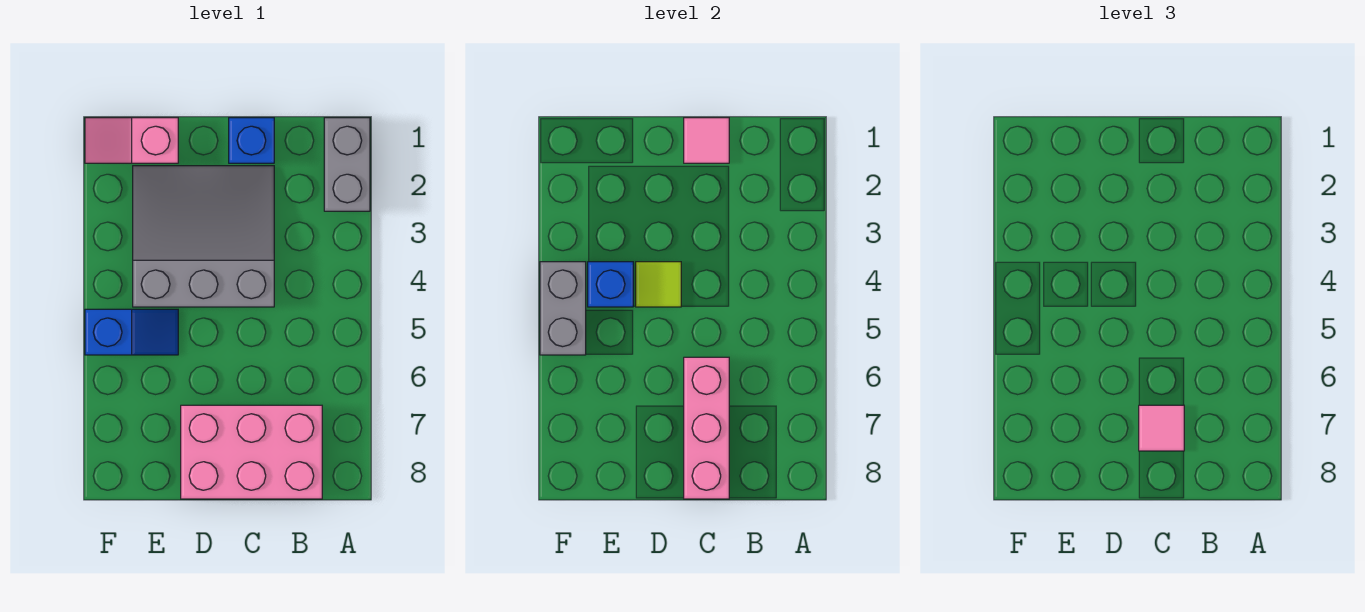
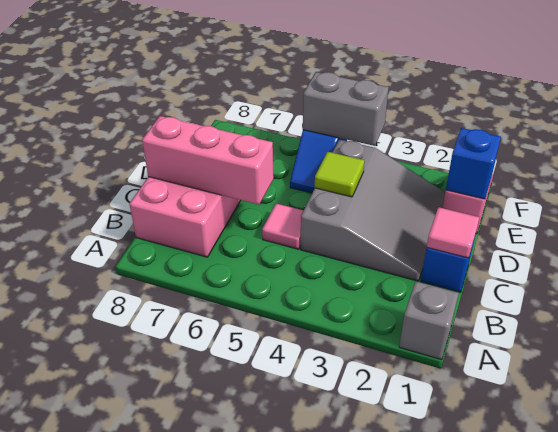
grey 1x2 brick [324,118,370,211] -> grey 1x1 brick [399,281,459,360]
pink 1x1 tile [1139,405,1184,451] -> pink 1x1 tile moved to [262,204,303,249]
blue 1x1 brick [588,262,633,307] -> blue 1x1 brick moved to [446,128,501,199]

